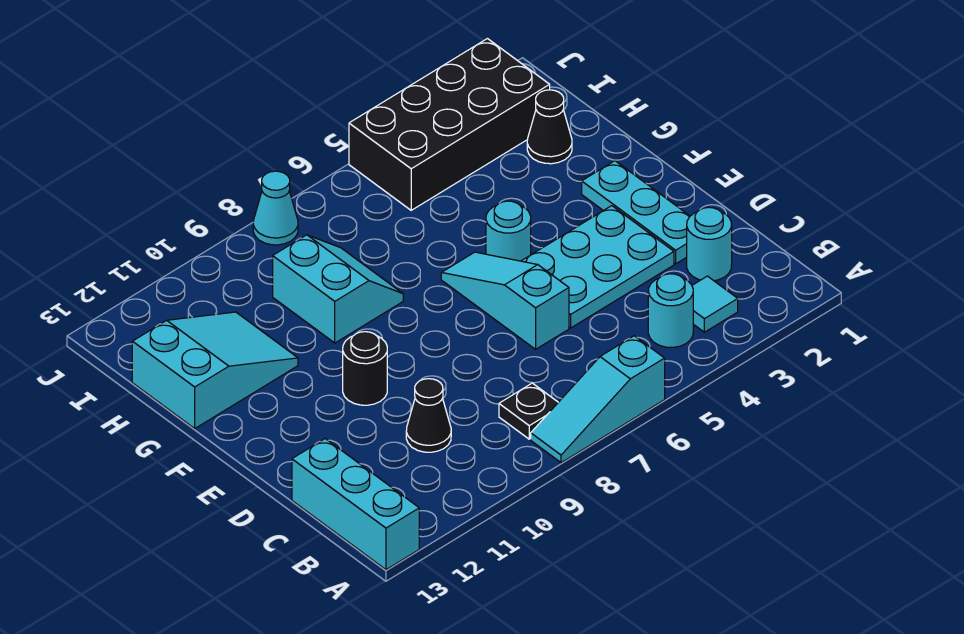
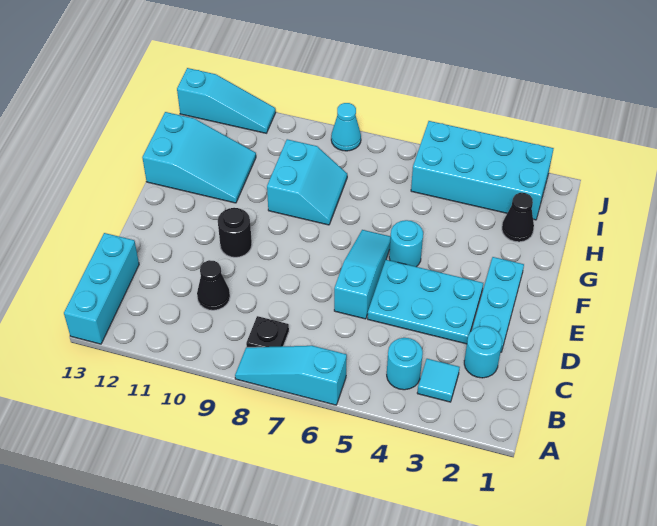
black 2x4 brick [349,39,550,210] -> cyan 2x4 brick [411,121,554,220]
none -> cyan 1x3 slope [177,68,276,133]

